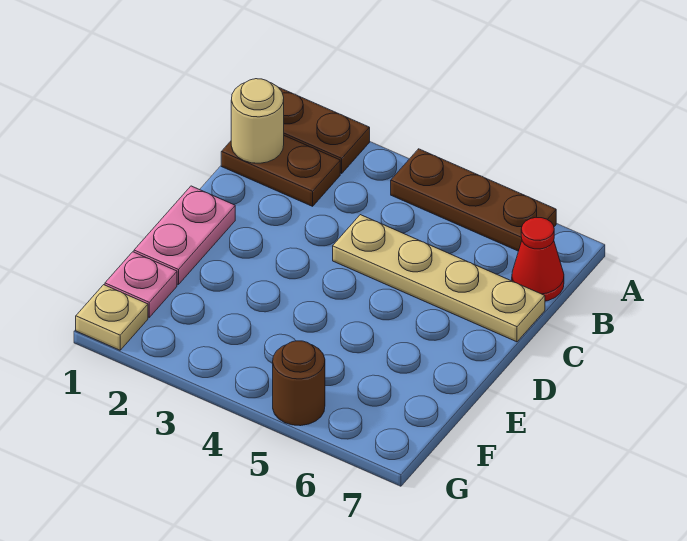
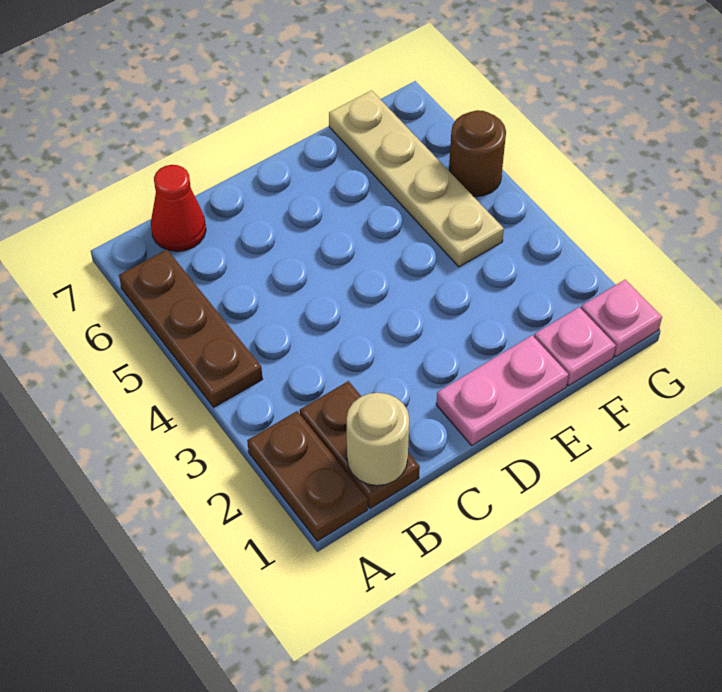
tan 1x4 plate [333,215,545,342] -> tan 1x4 plate moved to [329,90,504,267]
tan 1x1 plate [76,285,148,350] -> pink 1x1 plate [581,280,662,357]

